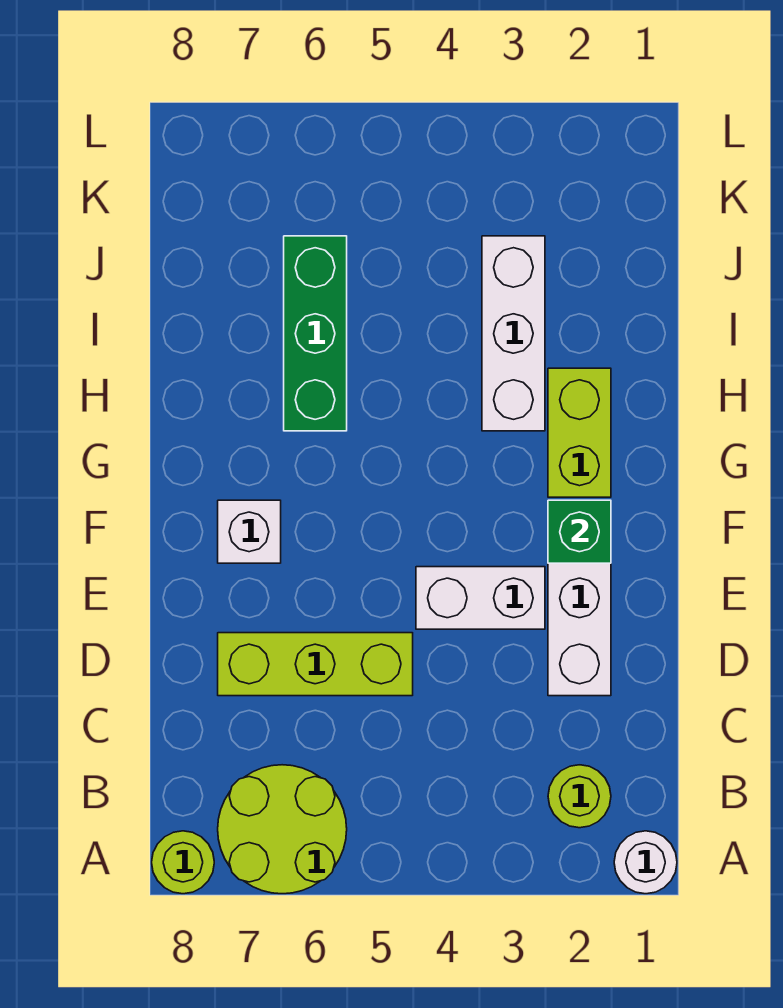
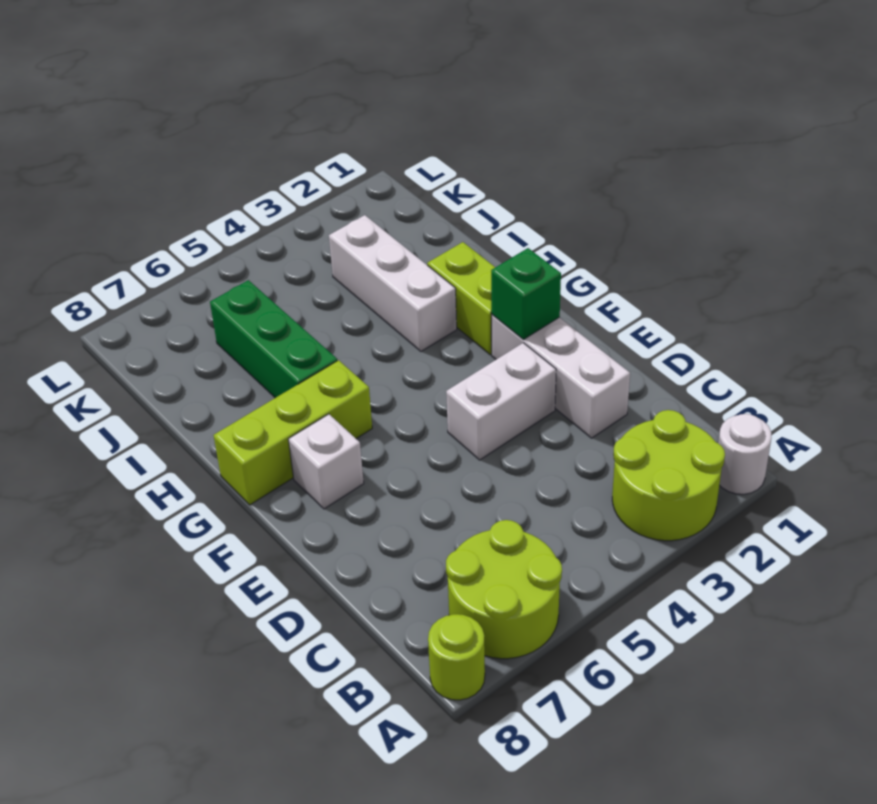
lime 1x1 round brick [548,765,611,828] -> lime 2x2 round brick [612,410,725,541]
lime 1x3 brick [218,633,413,696] -> lime 1x3 brick moved to [214,360,372,505]

